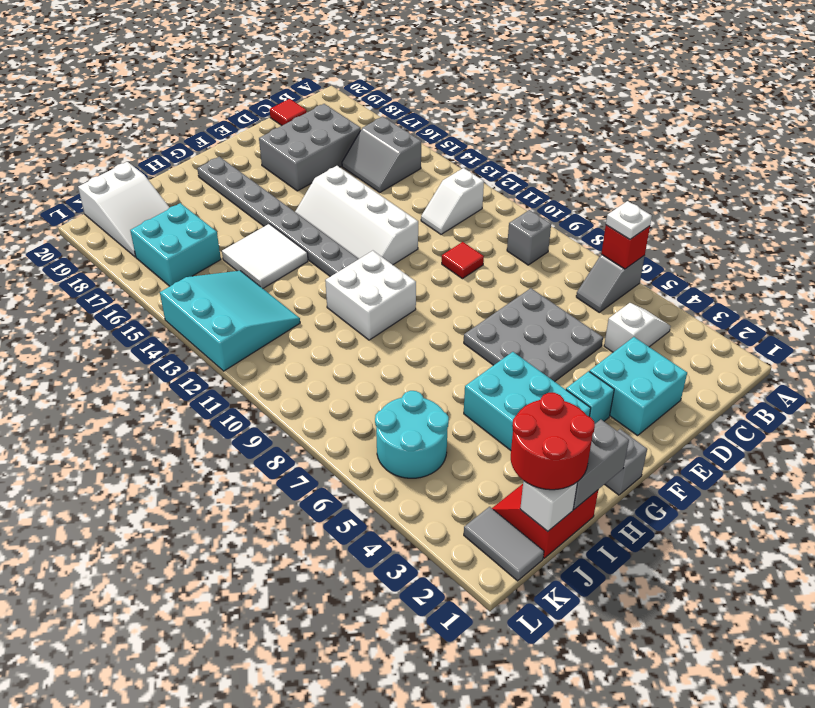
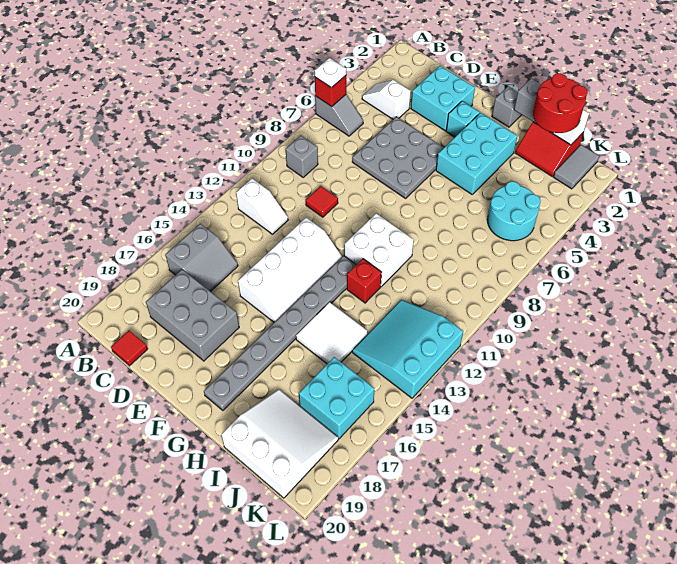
none -> red 1x1 brick [347,259,382,303]
white 2x3 slope [78,162,170,257] -> white 3x3 slope [221,389,339,498]

